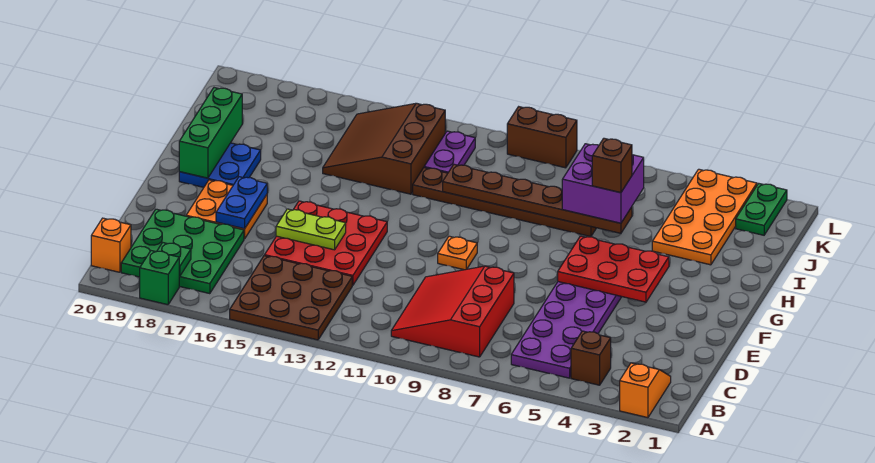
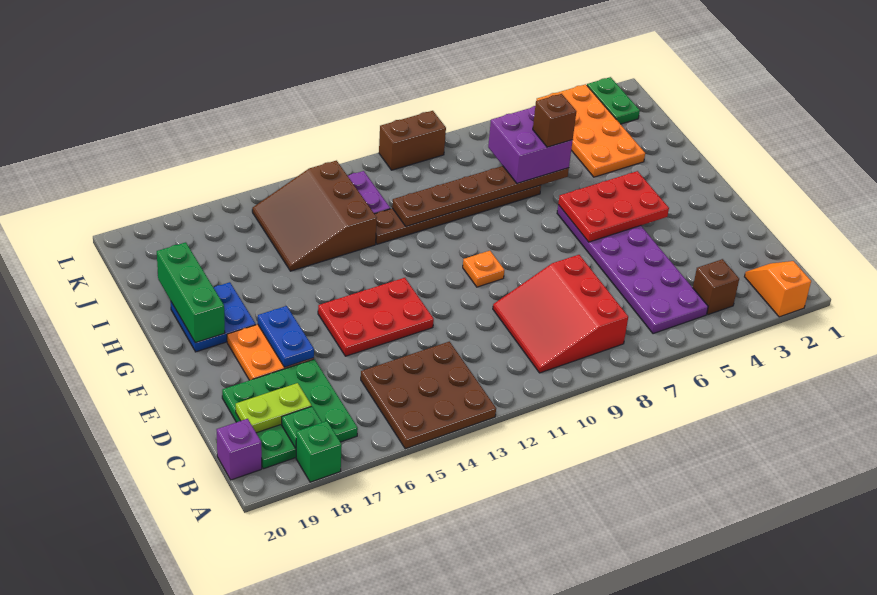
orange 1x1 brick [91,218,131,272] -> purple 1x1 brick [217,419,262,480]
red 3x3 plate [265,201,387,285] -> red 2x3 plate [318,278,434,356]
lime 1x2 plate [276,209,346,250] -> lime 1x2 plate moved to [236,383,311,433]

